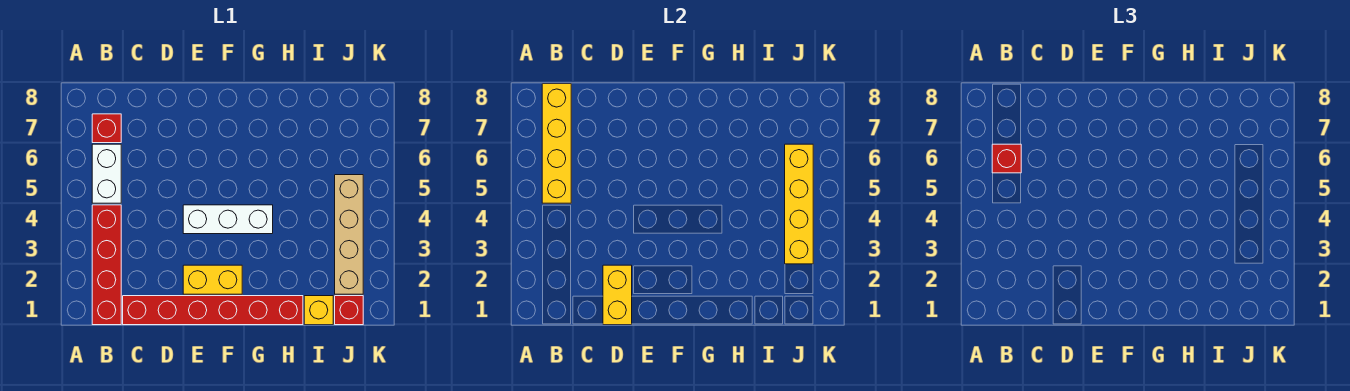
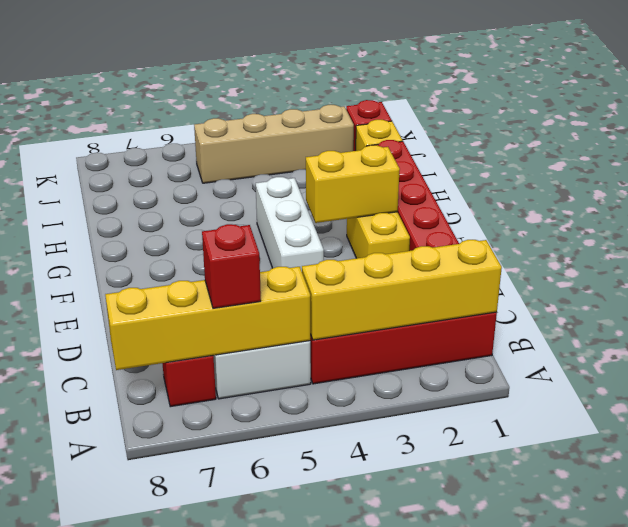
yellow 1x2 brick [603,265,632,325] -> yellow 1x2 brick moved to [306,145,400,223]
yellow 1x4 brick [785,144,813,264] -> yellow 1x4 brick moved to [302,240,502,340]

